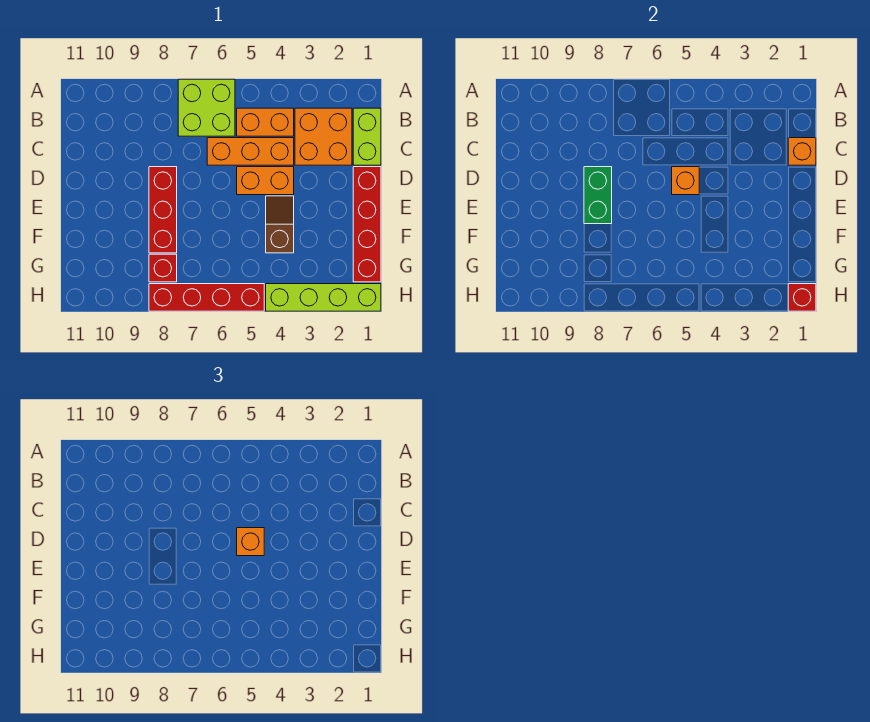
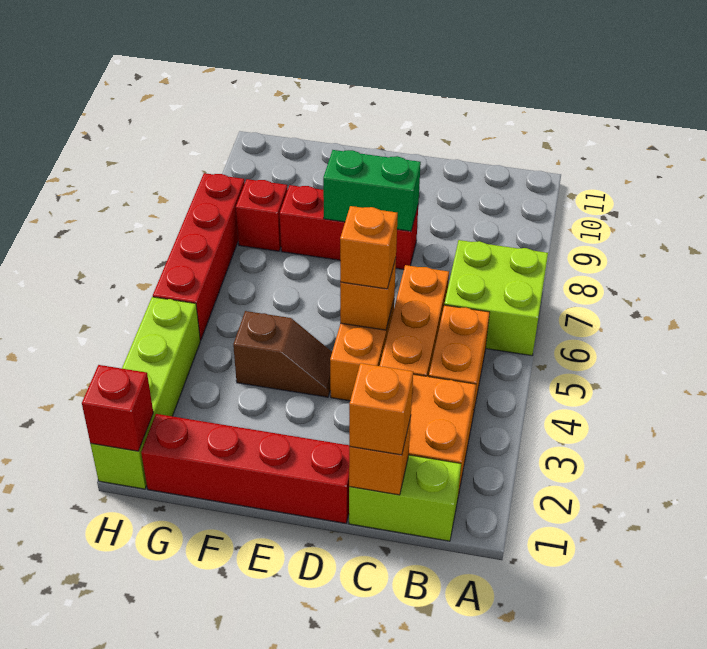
none -> orange 1x1 brick [349,363,413,455]

